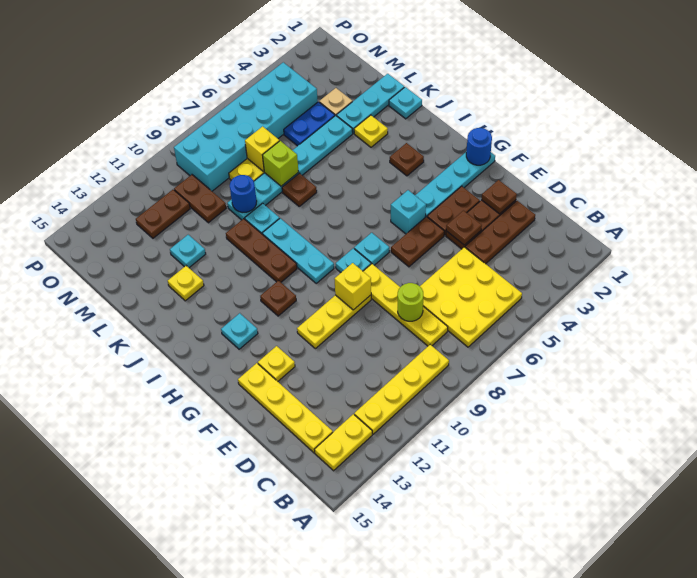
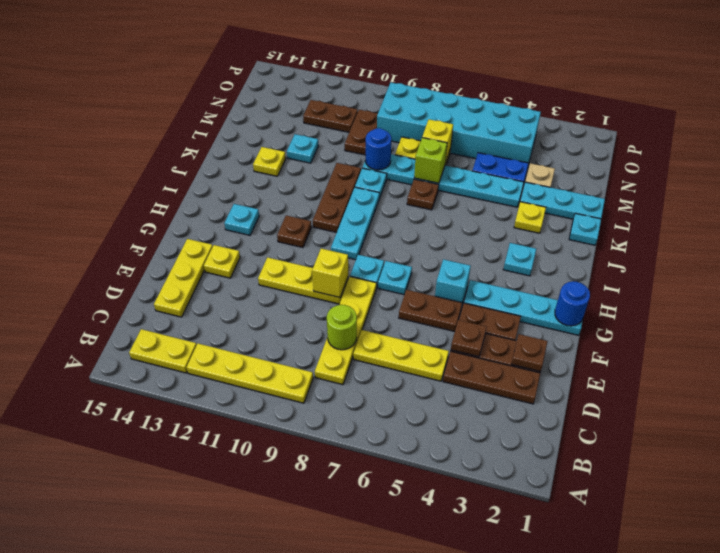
yellow 3x3 plate [420,247,522,347] -> yellow 1x3 plate [353,330,449,381]
yellow 1x4 plate [238,363,333,453] -> yellow 1x3 plate [154,239,213,317]
brown 1x1 plate [390,143,424,176] -> cyan 1x1 plate [503,243,536,276]

